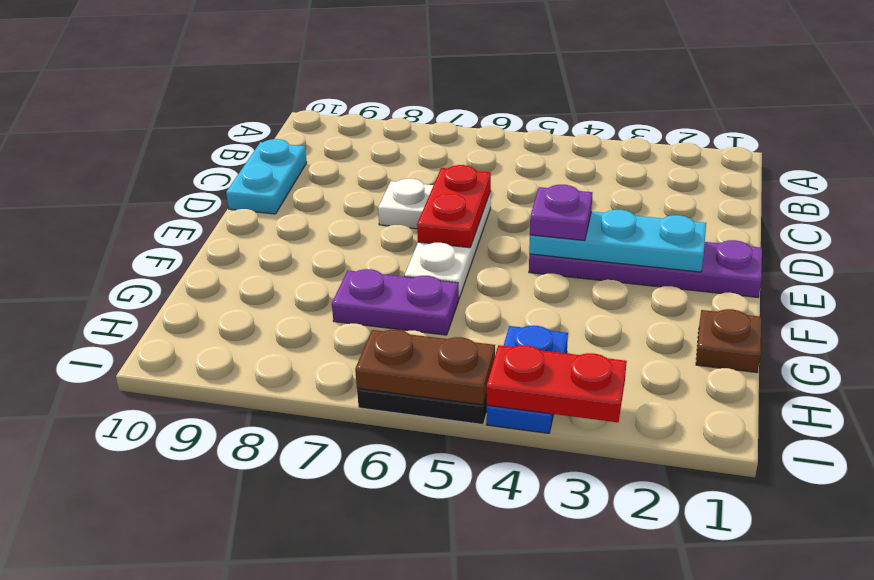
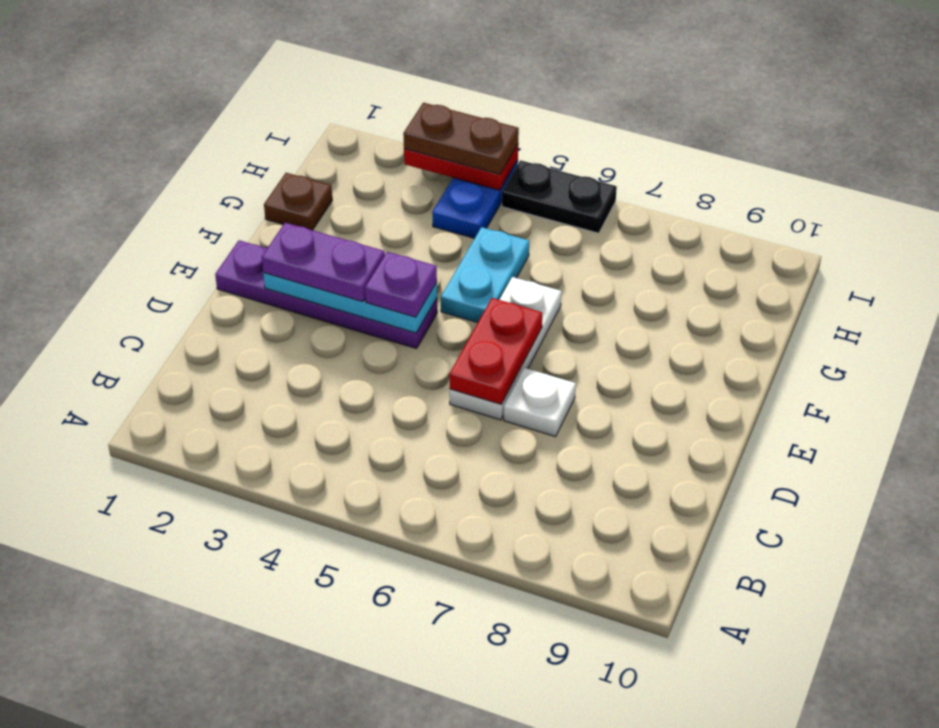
cyan 1x2 plate [226,139,307,214] -> cyan 1x2 plate moved to [441,227,529,323]
purple 1x2 plate [332,269,459,335] -> purple 1x2 plate moved to [262,223,385,302]
brown 1x2 plate [355,330,495,405] -> brown 1x2 plate moved to [403,103,519,174]

